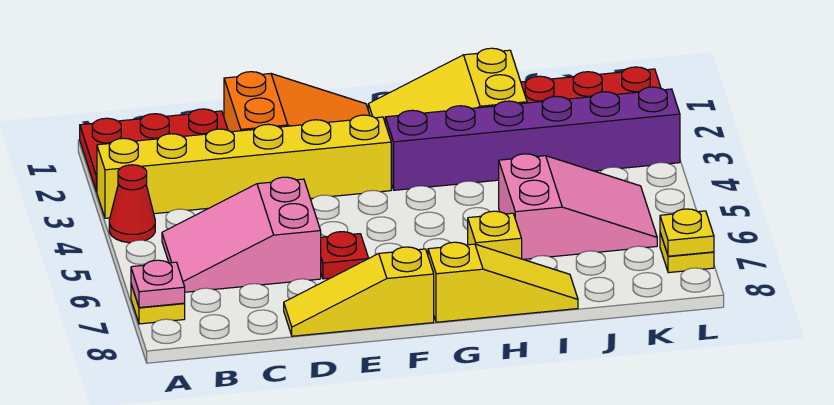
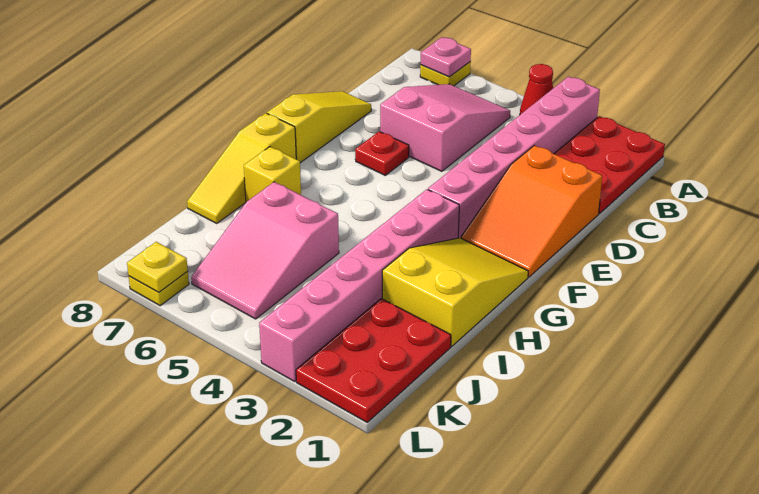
yellow 1x6 brick [97,115,391,218] -> pink 1x6 brick [428,77,600,238]
purple 1x6 brick [385,87,680,190] -> pink 1x6 brick [259,189,459,381]

